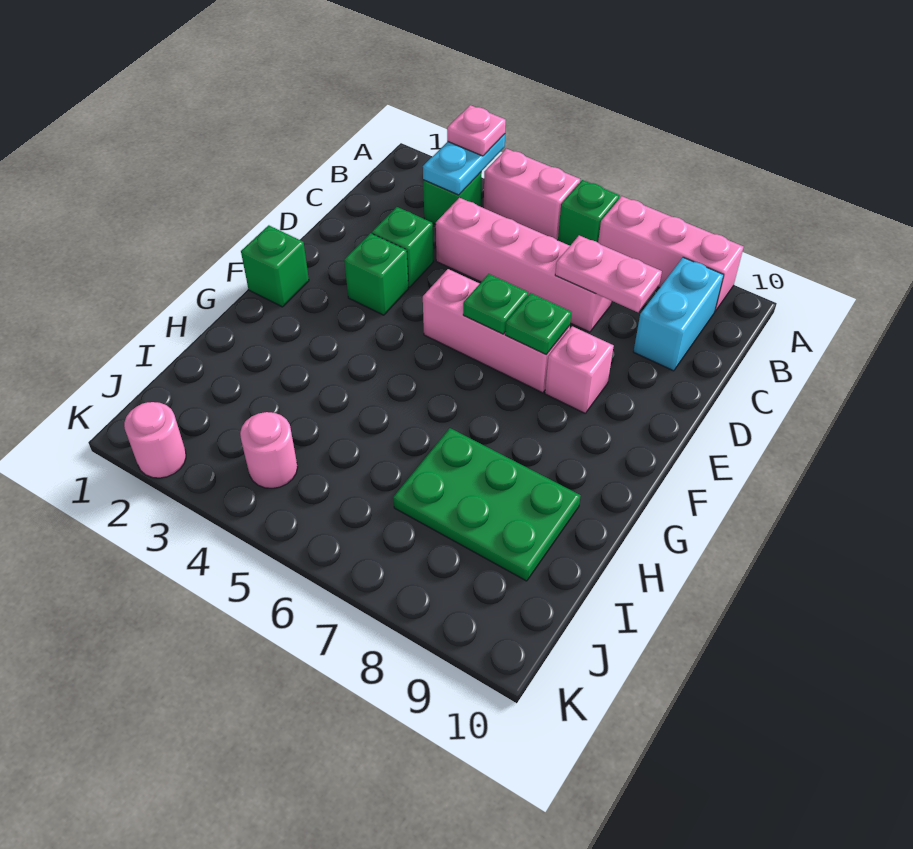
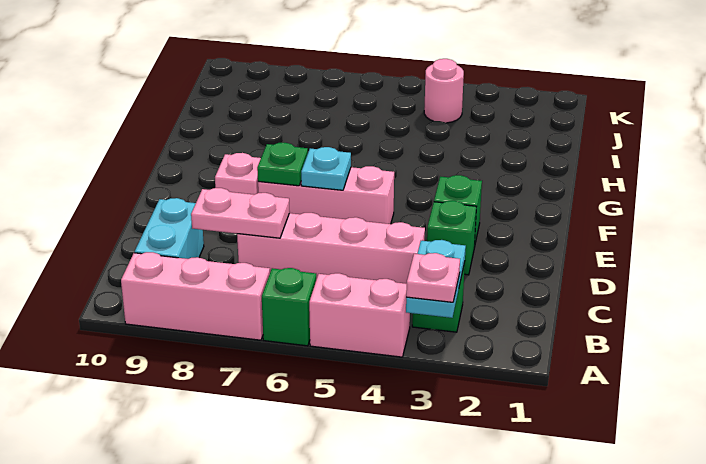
green 1x1 plate [463,274,528,334] -> cyan 1x1 plate [301,147,351,190]
green 1x1 brick [241,225,309,307] -> none
green 2x3 plate [393,428,581,581] -> none
pink 1x1 round brick [124,402,186,478] -> none

